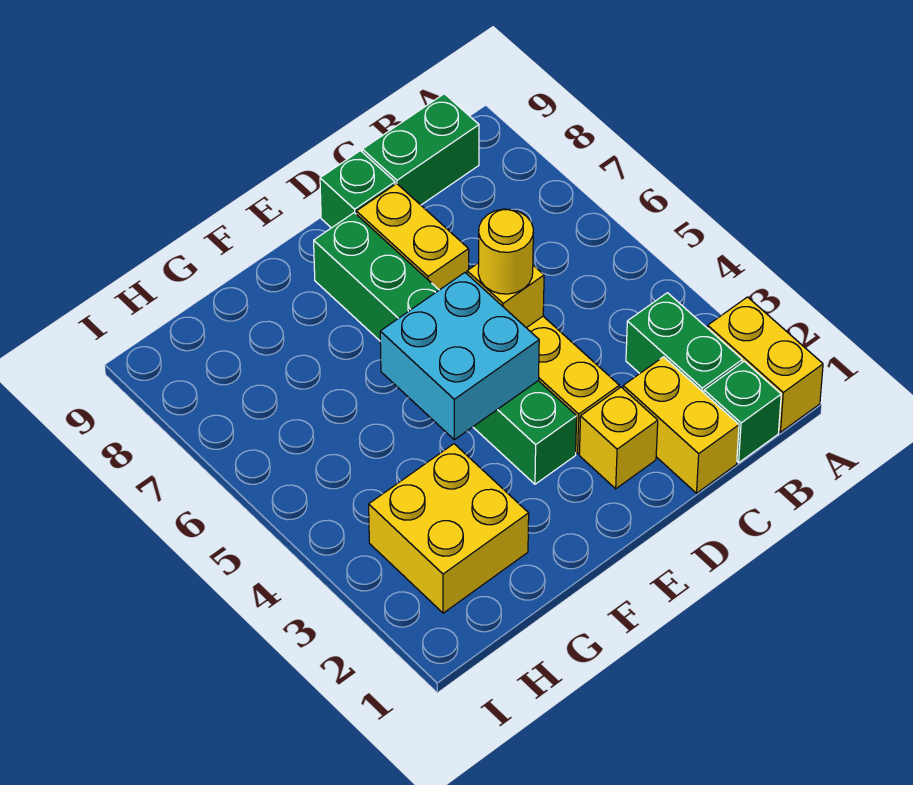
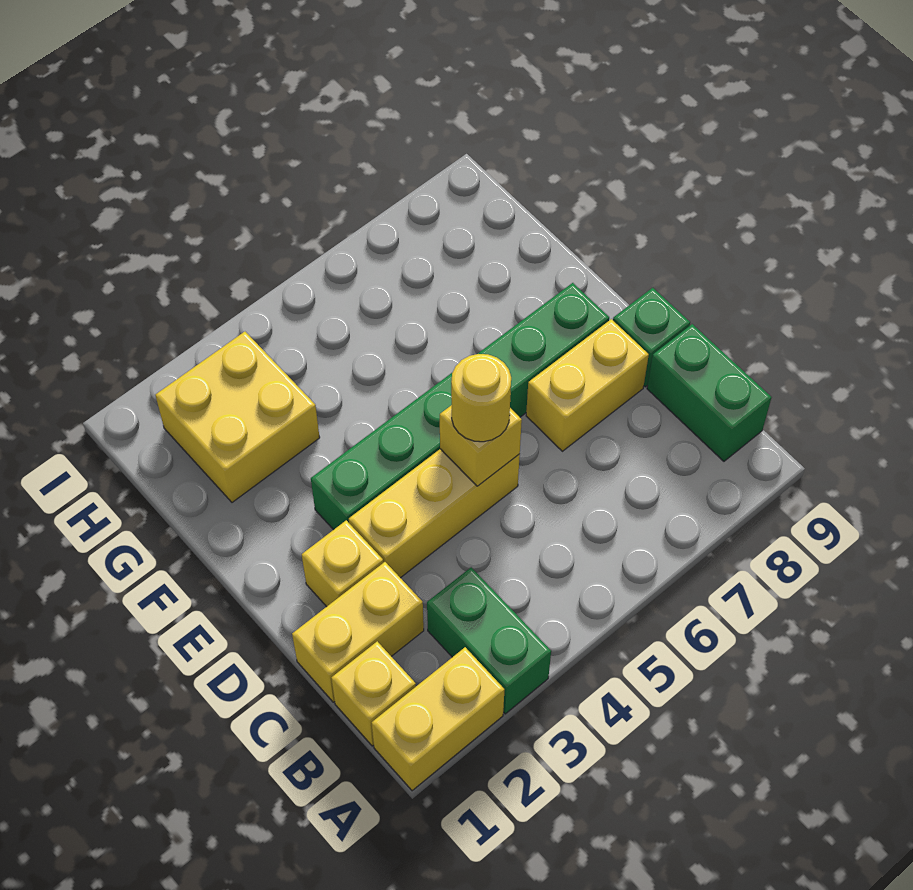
green 1x1 brick [704,361,781,463] -> yellow 1x1 brick [331,641,416,746]
green 1x2 brick [626,293,742,393] -> green 1x2 brick turned to [427,567,551,714]
cyan 2x2 brick [380,273,539,440] -> none

